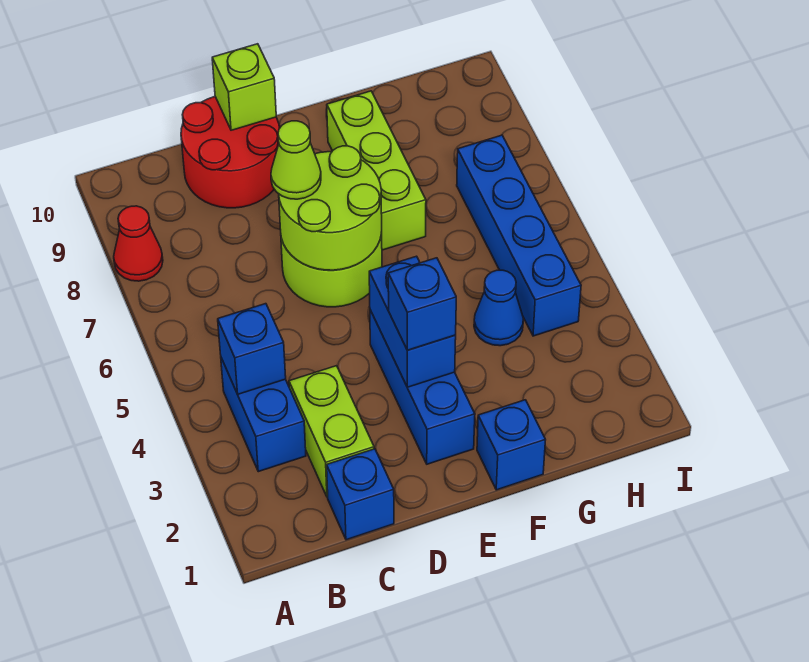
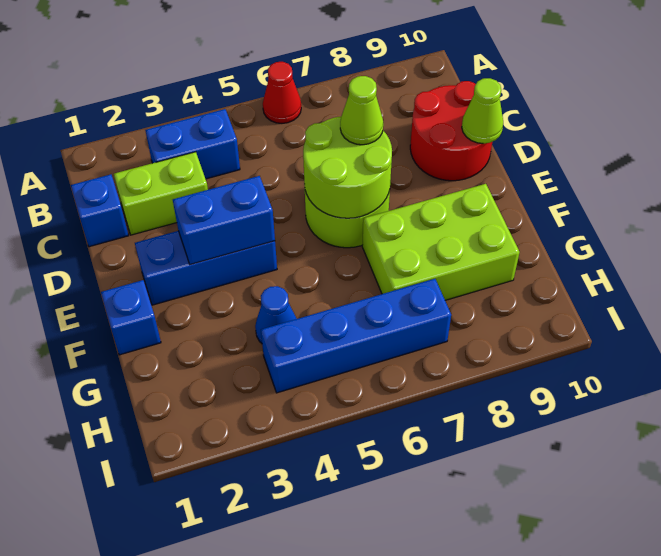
red 1x1 cone [114,206,163,281] -> red 1x1 cone moved to [263,62,301,123]
blue 1x1 brick [218,304,286,394] -> none
lime 1x1 brick [212,44,276,130] -> lime 1x1 cone [462,78,503,144]
blue 1x1 brick [388,258,456,350] -> none
lime 1x3 brick [327,91,426,250] -> lime 2x3 brick [362,184,520,300]

